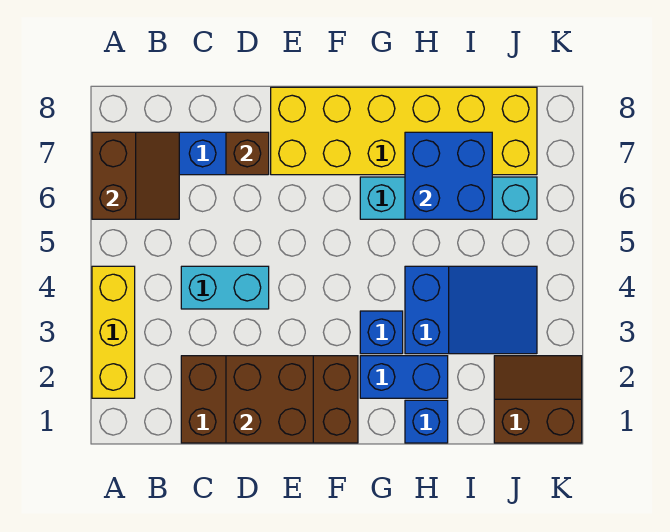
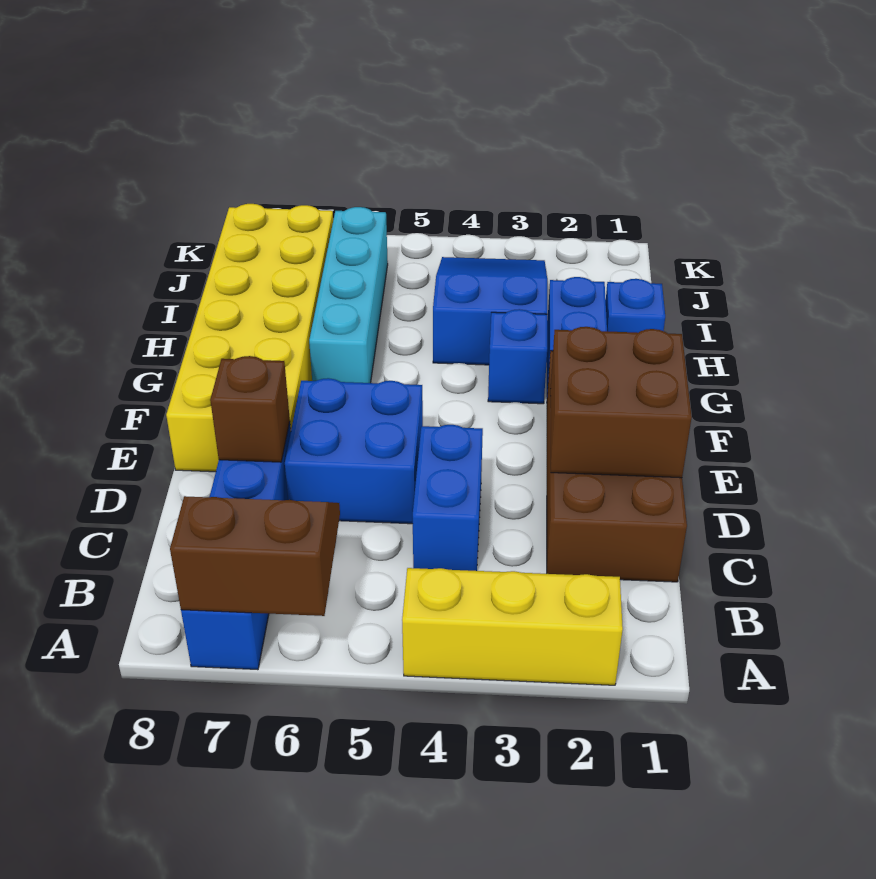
cyan 1x2 brick [181,266,269,309] -> blue 1x2 brick [413,425,483,571]
blue 2x2 brick [405,132,492,219] -> blue 2x2 brick moved to [285,378,423,524]
brown 2x2 slope [494,356,582,443] -> none

